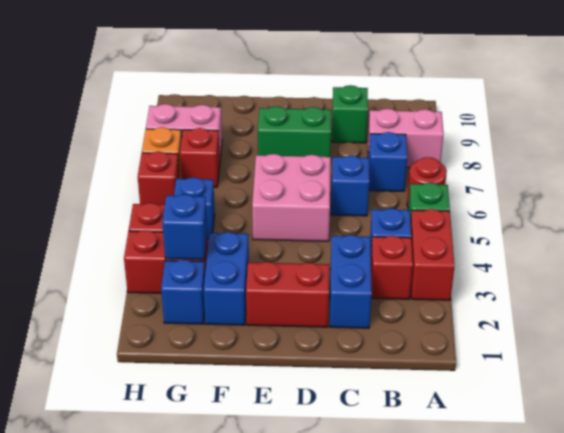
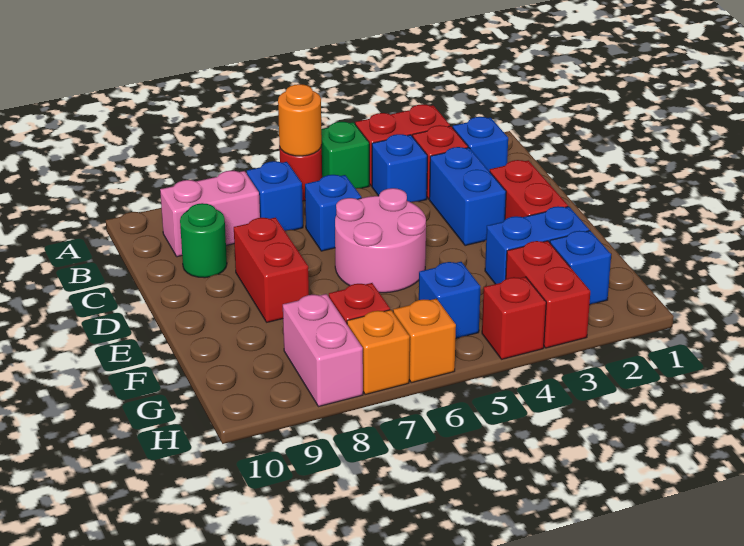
none -> orange 1x1 round brick [278,84,322,156]
pink 1x2 brick [368,109,444,167] -> pink 1x2 brick turned to [160,171,260,257]
blue 1x2 brick [330,235,372,328] -> blue 1x2 brick turned to [429,147,506,246]
green 1x1 brick [332,85,368,143] -> green 1x1 round brick [180,203,227,278]
pink 2x2 brick [252,154,331,241] -> pink 2x2 round brick [335,188,426,293]
green 1x2 brick [258,106,331,157] -> red 1x2 brick [234,218,309,322]
blue 1x1 brick [162,194,208,260] -> blue 1x1 brick moved to [453,117,508,172]
red 1x1 brick [138,151,179,205] -> orange 1x1 brick [393,299,456,383]

